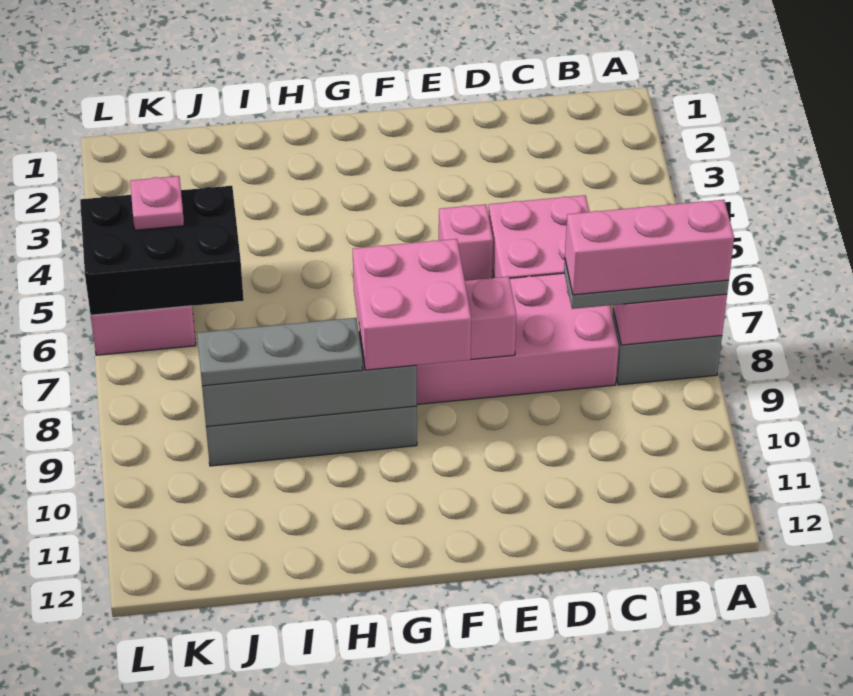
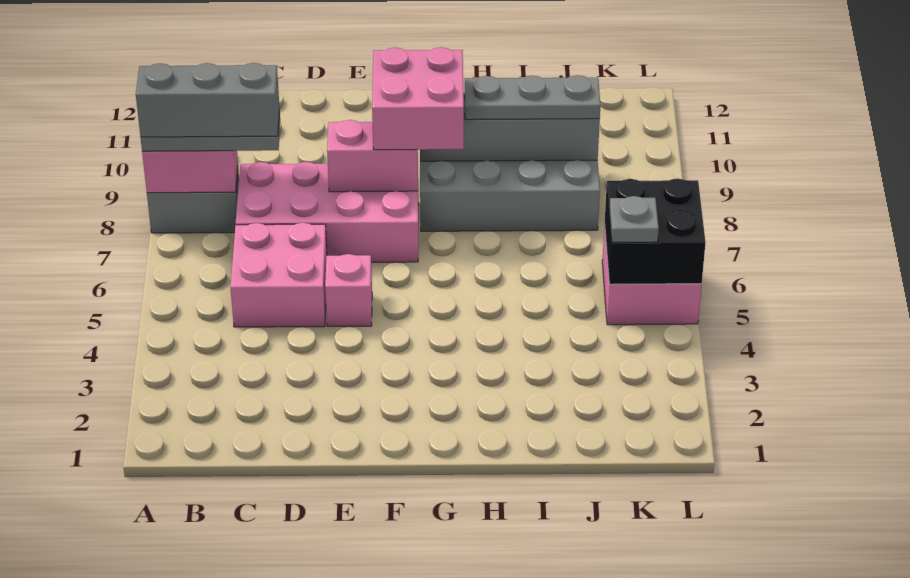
pink 1x3 brick [565,200,734,295] -> grey 1x3 brick [136,63,280,137]
black 2x3 brick [80,186,244,315] -> black 2x2 brick [605,178,706,284]
pink 1x1 plate [130,176,184,230] -> grey 1x1 plate [609,196,659,242]

